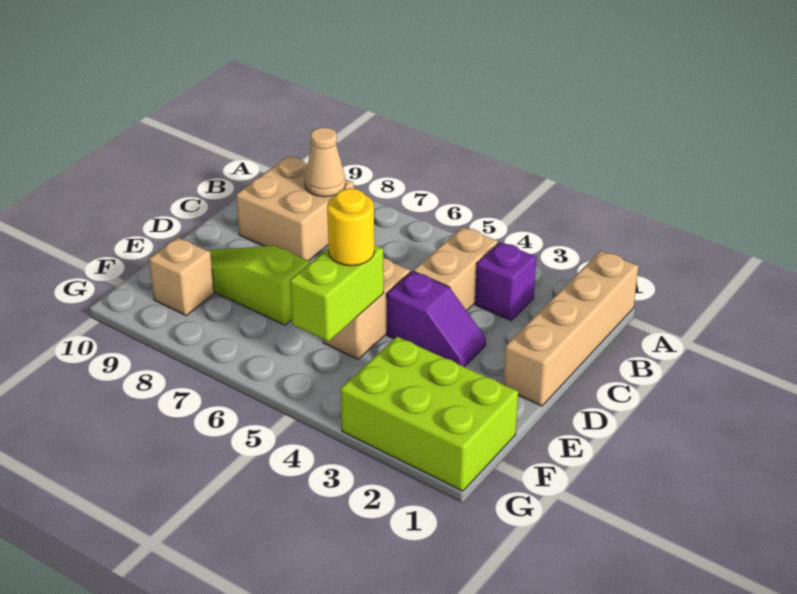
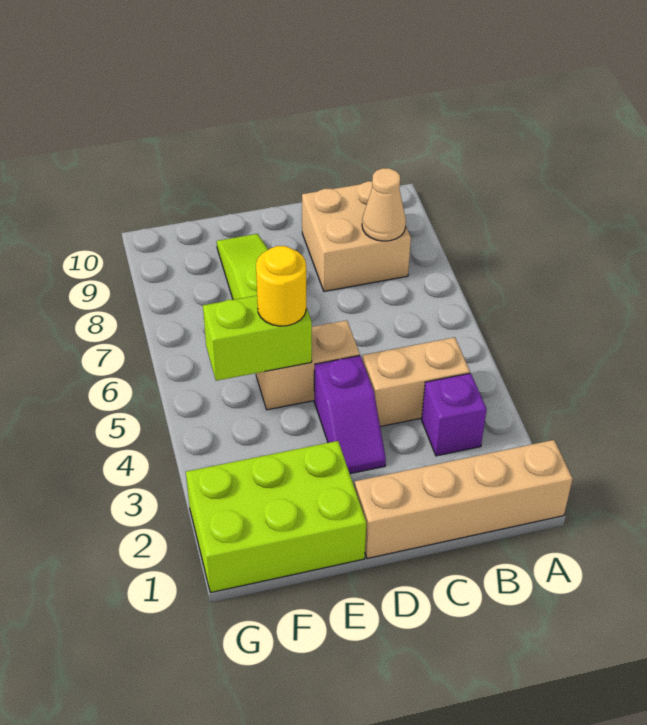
lime 2x3 brick [341,337,518,491] -> lime 2x3 brick turned to [186,441,366,593]
tan 1x1 brick [149,237,214,315] -> none

